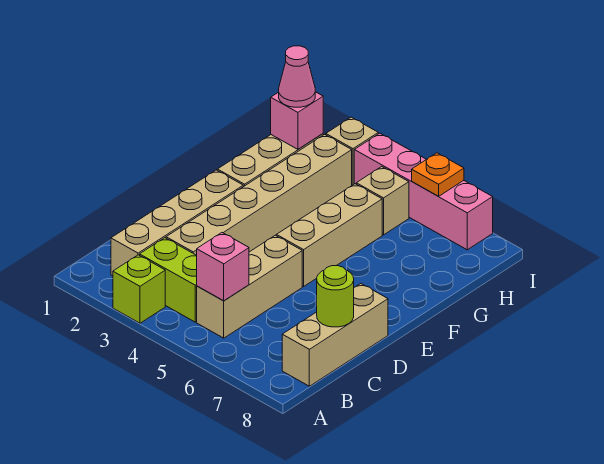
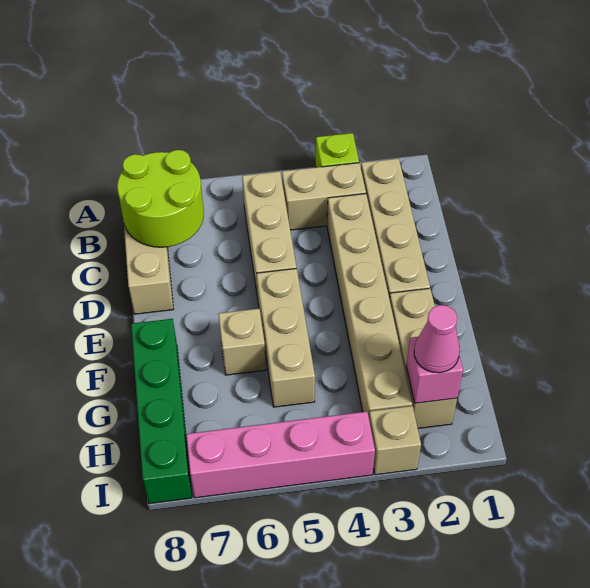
lime 1x2 brick [140,238,197,322] -> tan 1x2 brick [282,163,366,230]
pink 1x1 brick [197,233,249,301] -> none
lime 1x1 round brick [317,266,354,327] -> lime 2x2 round brick [117,150,204,247]
none -> green 1x4 brick [131,319,192,504]
tan 1x1 brick [356,167,409,235] -> tan 1x1 brick moved to [218,309,266,375]
orange 1x1 plate [412,153,464,196] -> none

